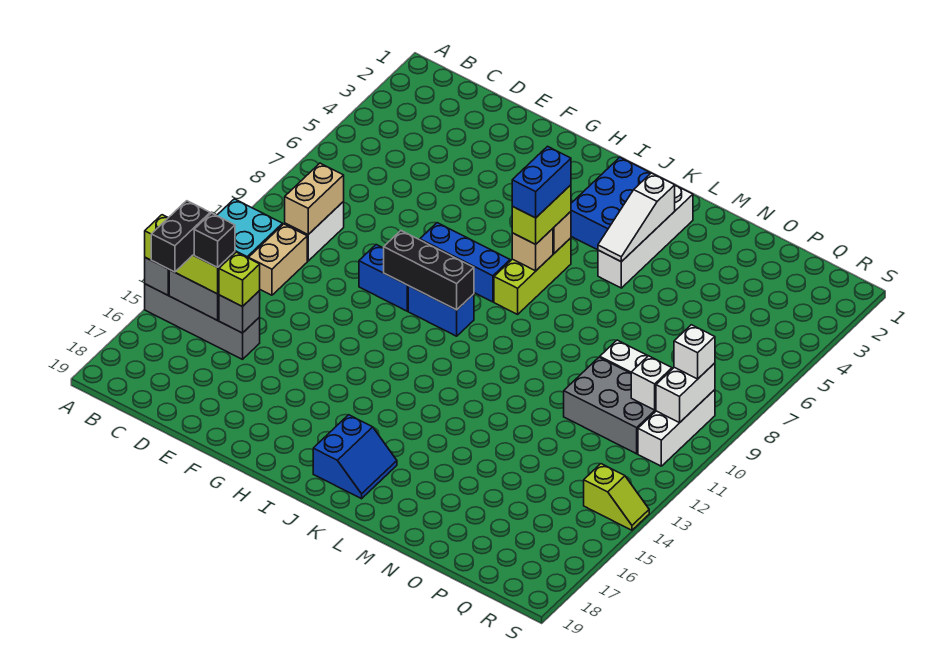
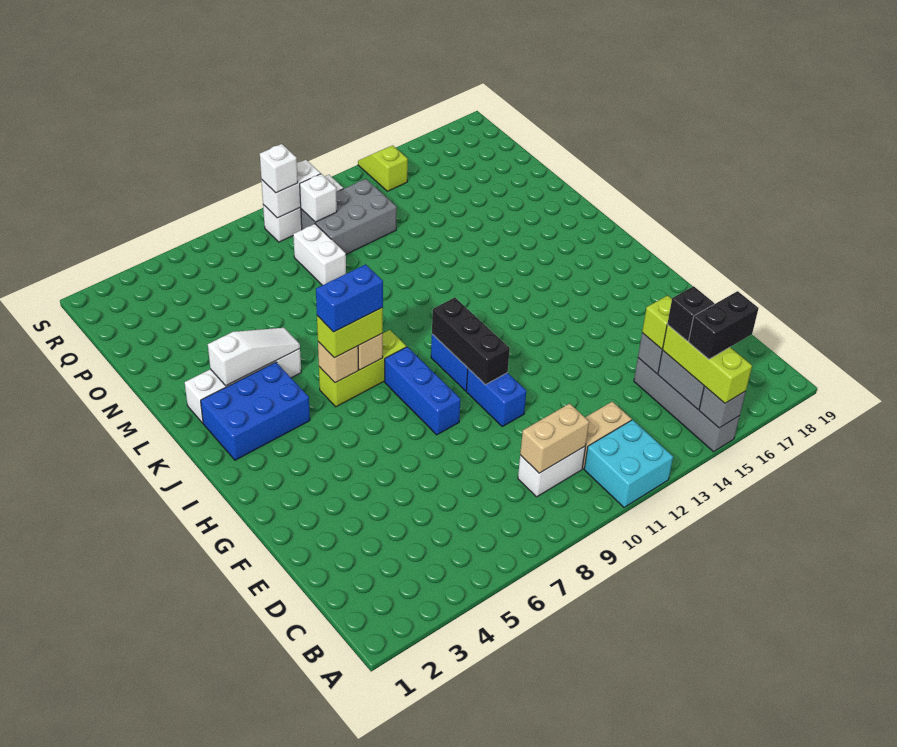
blue 2x2 slope [313,415,397,499] -> none
grey 2x3 brick [564,357,656,454] -> grey 2x3 brick turned to [301,179,397,254]

